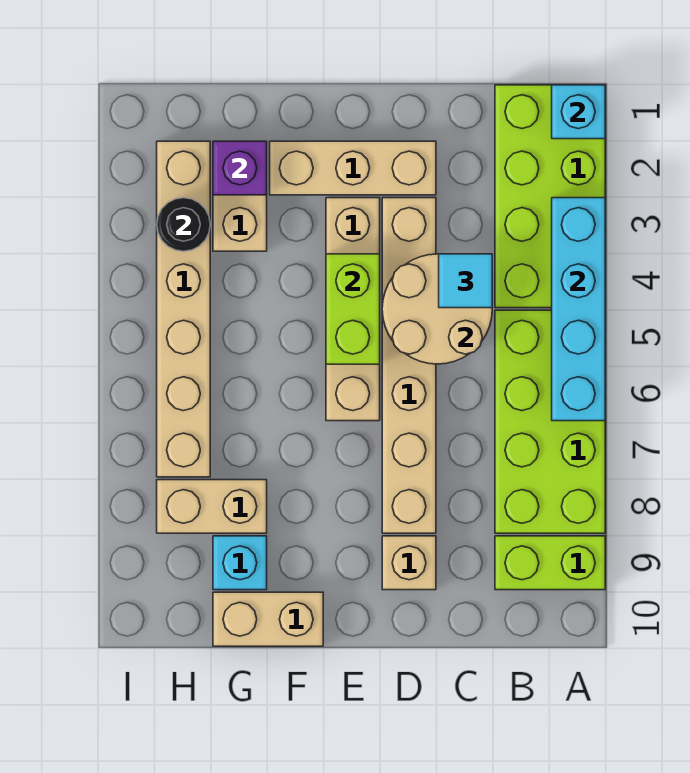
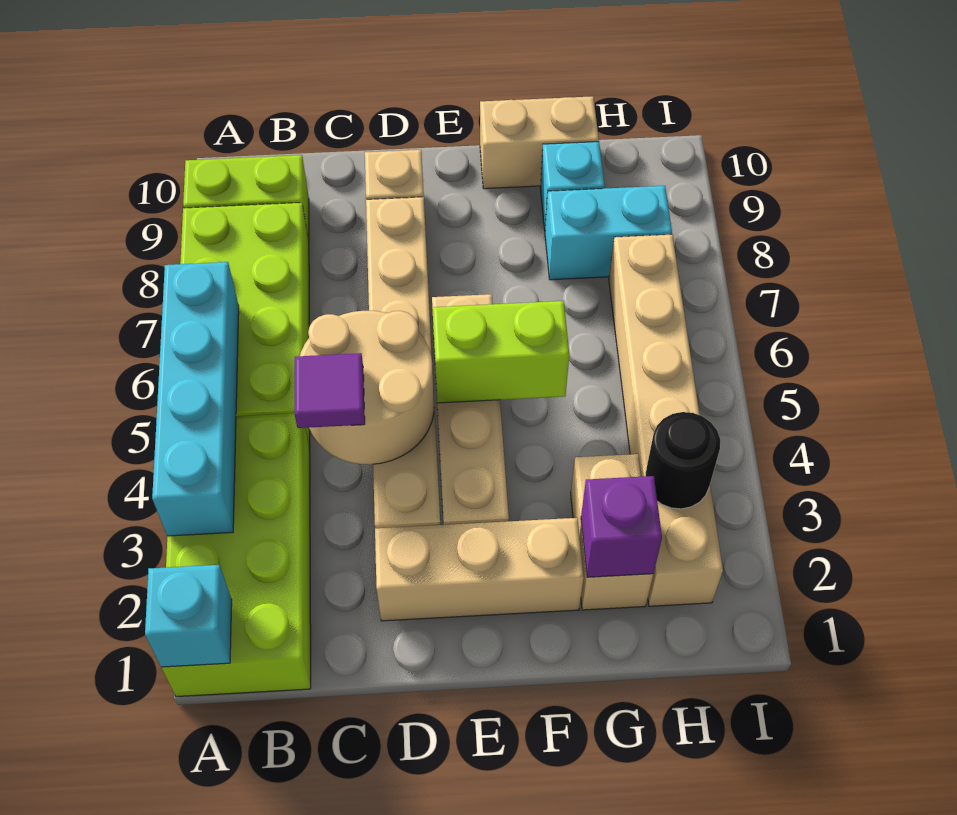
cyan 1x1 tile [439,254,492,308] -> purple 1x1 tile [295,353,365,428]
lime 1x2 brick [326,254,380,364] -> lime 1x2 brick turned to [433,301,569,403]
tan 1x2 brick [157,480,267,533] -> cyan 1x2 brick [545,186,672,280]

